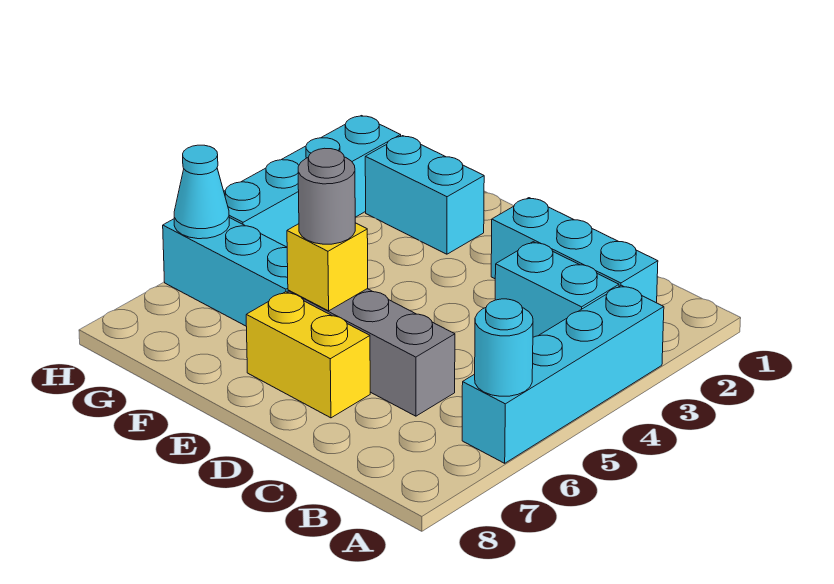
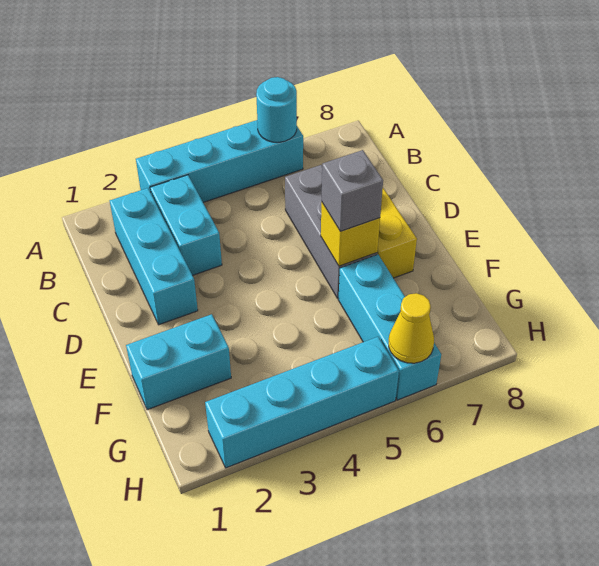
grey 1x1 round brick [298,148,355,244] -> grey 1x1 brick [322,150,383,231]
cyan 1x2 brick [365,136,484,254] -> cyan 1x2 brick turned to [126,314,231,410]
cyan 1x1 cone [174,145,229,239] -> yellow 1x1 cone [389,293,434,363]

